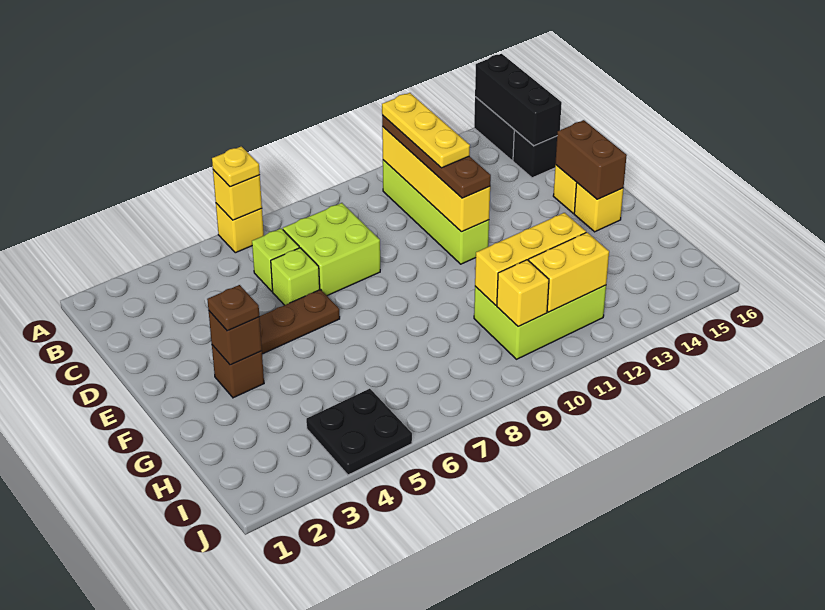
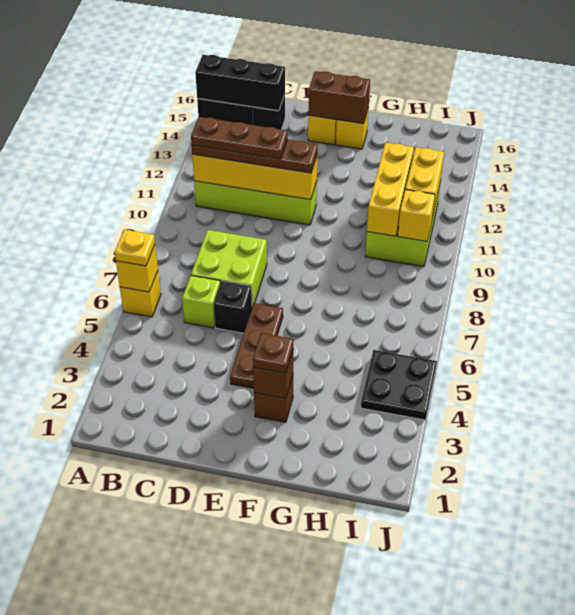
yellow 1x3 plate [382,93,470,168] -> brown 1x3 plate [191,117,288,159]
lime 1x1 brick [271,248,320,305] -> black 1x1 brick [214,281,252,333]

